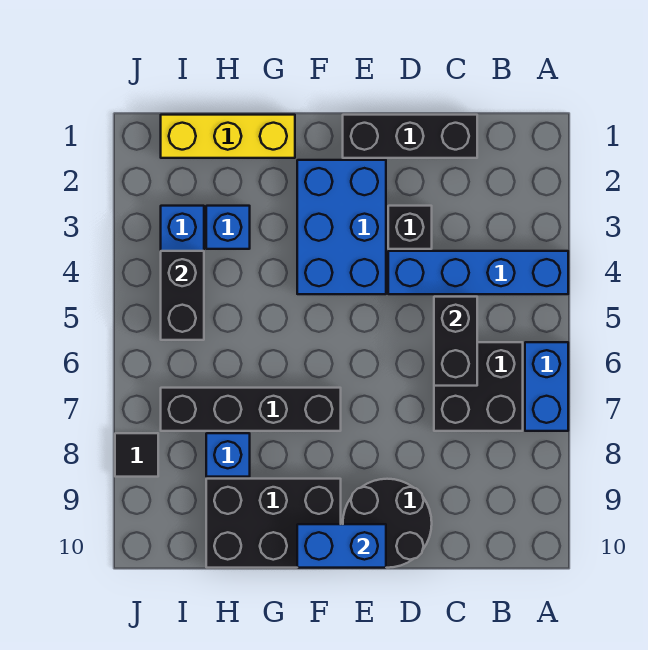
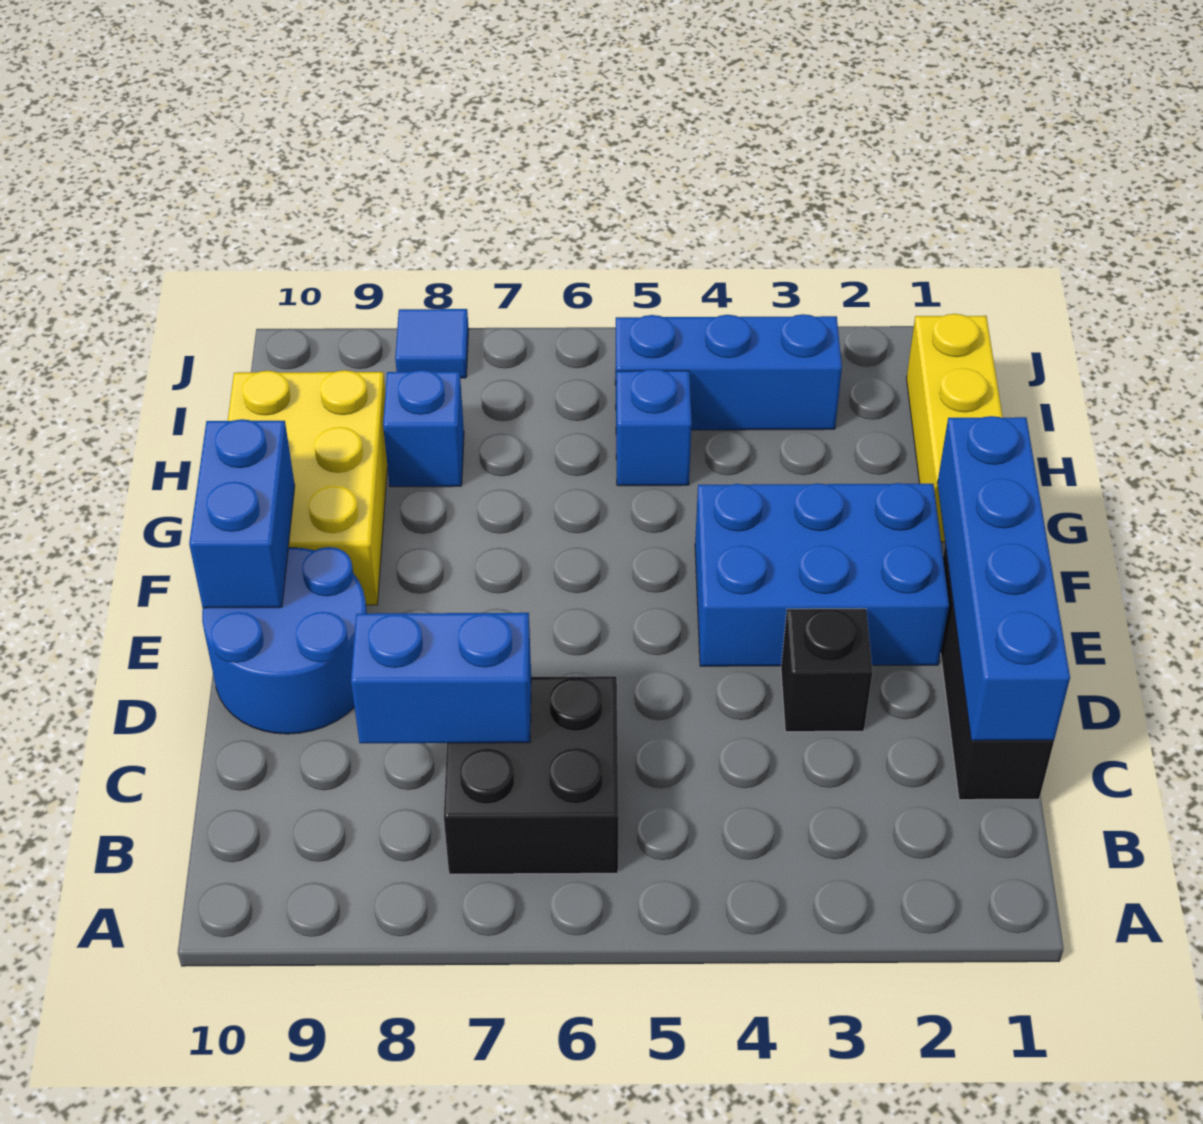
blue 1x4 brick [388,251,568,294] -> blue 1x4 brick moved to [937,416,1070,741]
blue 1x2 brick [525,342,568,431] -> blue 1x2 brick moved to [351,613,531,743]
black 1x2 brick [434,297,477,386] -> none
black 2x2 round brick [343,479,432,568] -> blue 2x2 round brick [202,547,367,734]
black 1x4 brick [161,388,341,431] -> none
black 2x3 brick [206,479,341,568] -> yellow 2x3 brick [228,370,387,605]
blue 1x1 brick [206,206,250,249] -> blue 1x1 brick moved to [616,369,692,486]
black 1x2 brick [161,251,204,340] -> none
black 1x1 tile [115,433,158,477] -> blue 1x1 tile [395,309,469,378]

